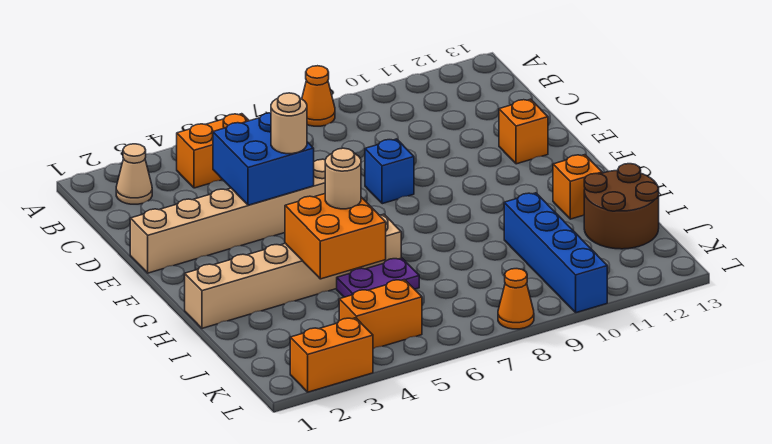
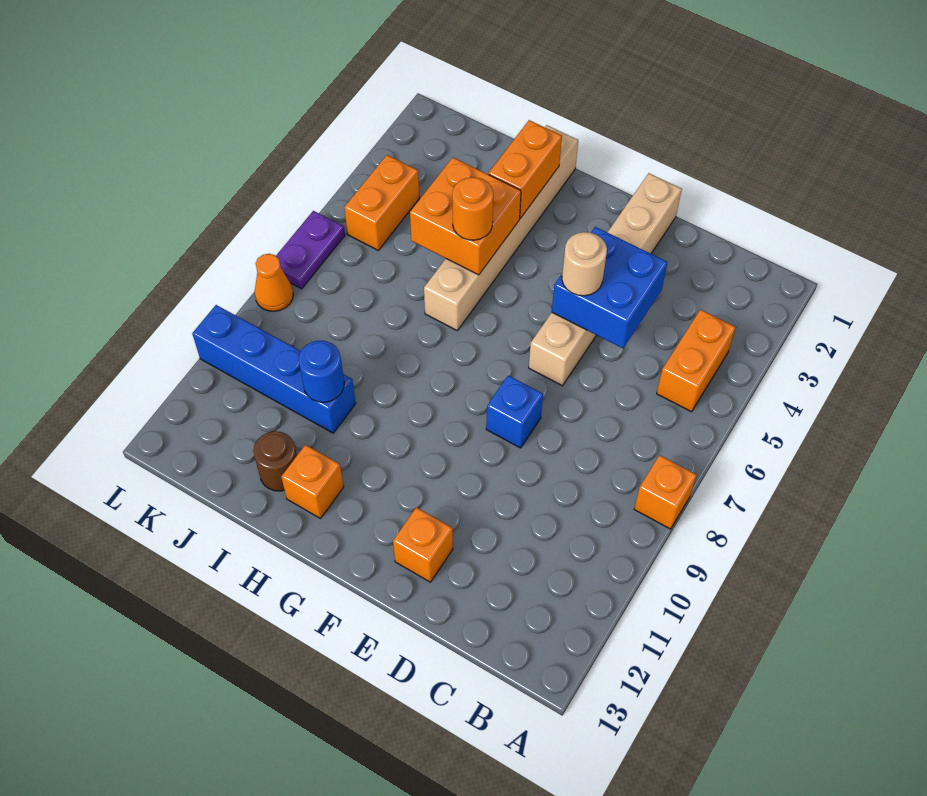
orange 1x1 cone [302,66,335,126] -> orange 1x1 brick [634,455,696,529]
tan 1x1 cone [116,144,152,204] -> none
tan 1x1 round brick [325,148,361,209] -> orange 1x1 round brick [452,177,493,240]
purple 1x2 plate [337,258,419,297] -> purple 1x2 plate moved to [276,211,345,289]
none -> blue 1x1 round brick [299,341,344,402]
brown 2x2 round brick [584,164,659,249] -> brown 1x1 round brick [253,431,297,491]
orange 1x2 brick [290,318,373,392] -> orange 1x2 brick moved to [489,120,562,218]

